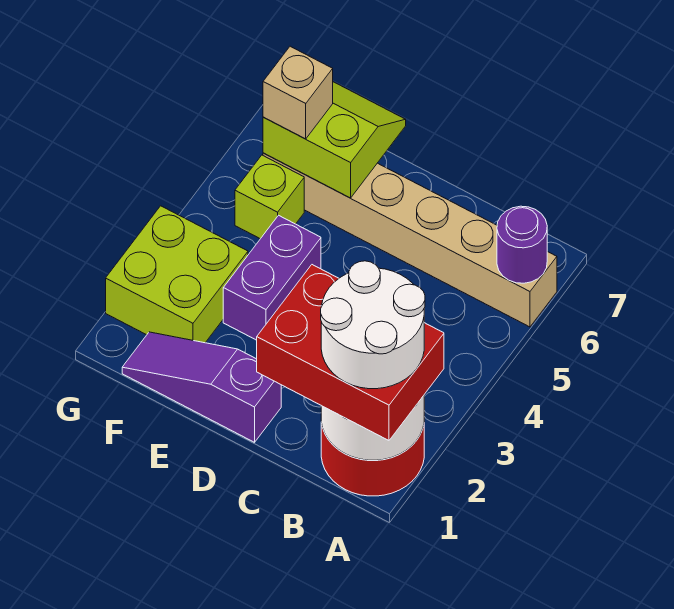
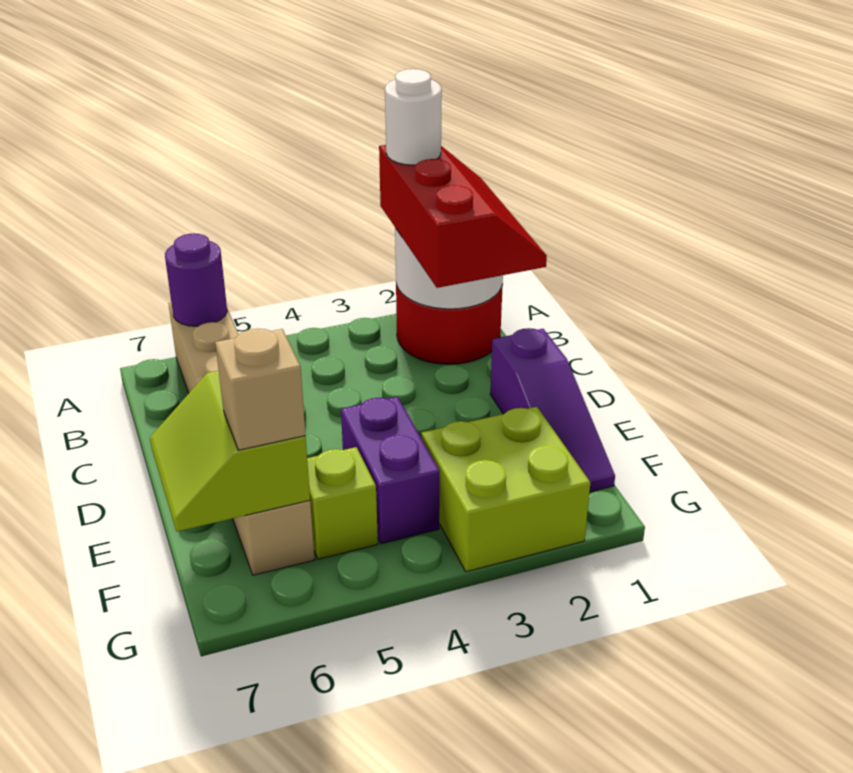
red 2x3 brick [257,265,444,440] -> red 2x3 slope [379,145,547,288]
white 2x2 round brick [321,261,425,389] -> white 1x1 round brick [385,69,442,165]
purple 1x2 brick [223,215,321,340] -> purple 1x2 brick turned to [341,397,440,544]

